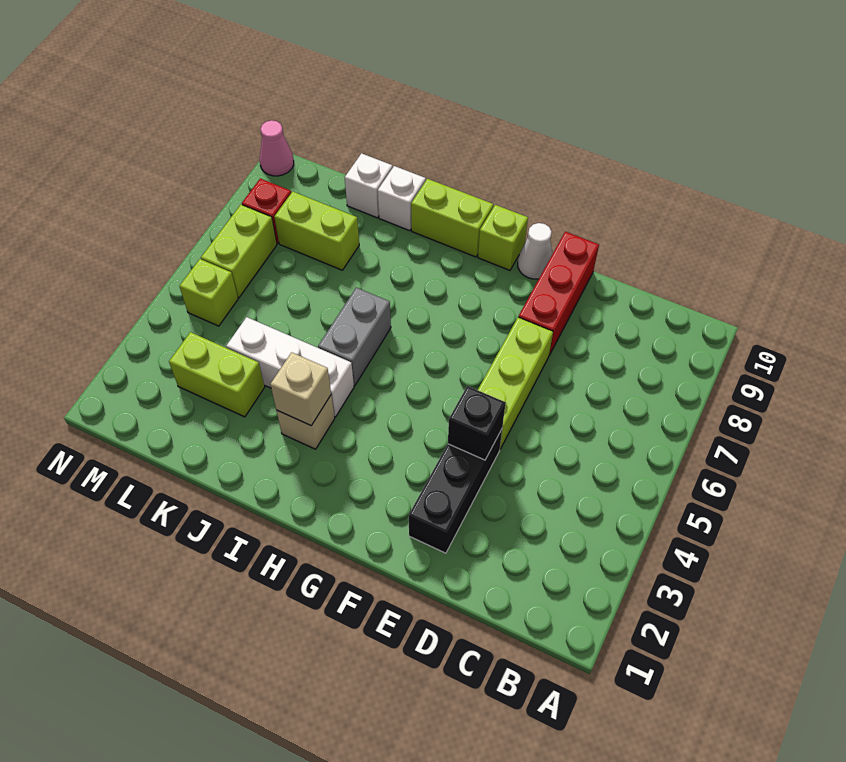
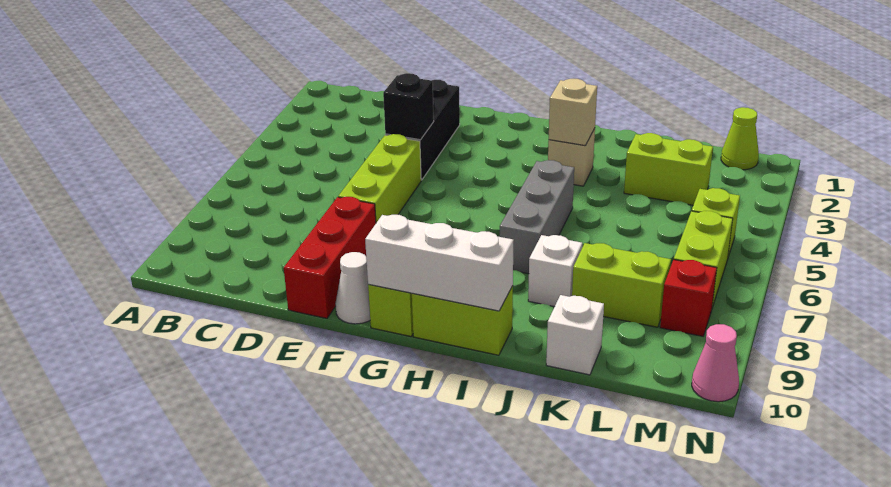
white 1x3 brick [226,317,354,417] -> white 1x3 brick moved to [365,215,514,311]
grey 1x2 brick [318,288,391,386] -> grey 1x3 brick [500,160,574,274]
white 1x1 brick [378,166,426,231] -> white 1x1 brick moved to [528,235,582,307]
none -> lime 1x1 cone [721,107,759,170]

